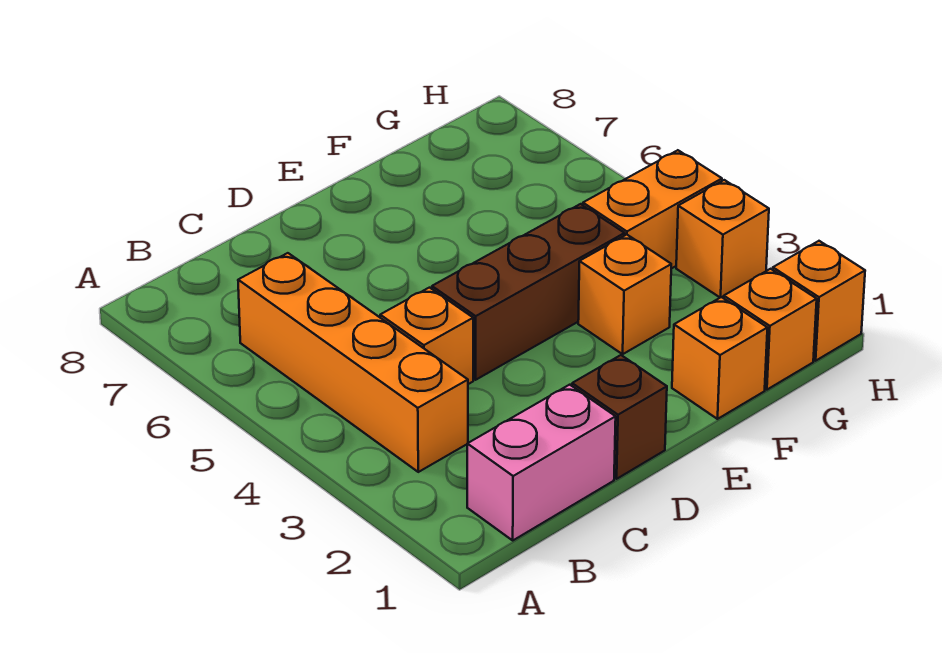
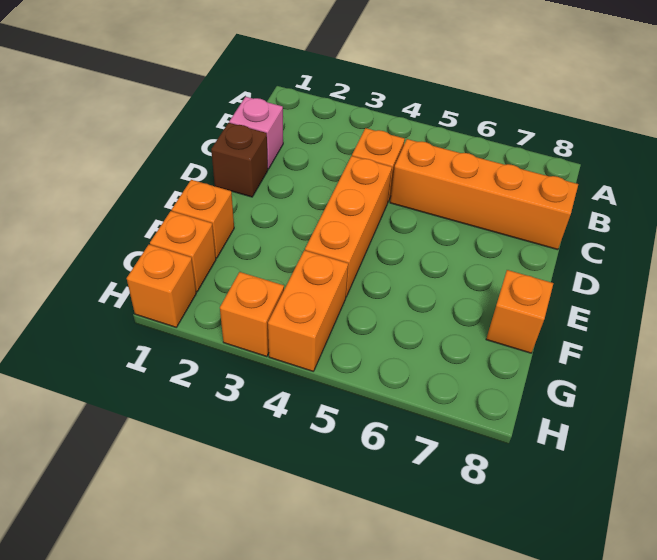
pink 1x2 brick [467,385,616,540] -> pink 1x1 brick [229,97,283,169]
orange 1x4 brick [238,253,468,472] -> orange 1x4 brick moved to [390,139,578,250]
brown 1x3 brick [432,204,625,380] -> orange 1x3 brick [305,156,392,297]
orange 1x1 brick [578,235,671,354] -> orange 1x1 brick moved to [486,270,553,353]

